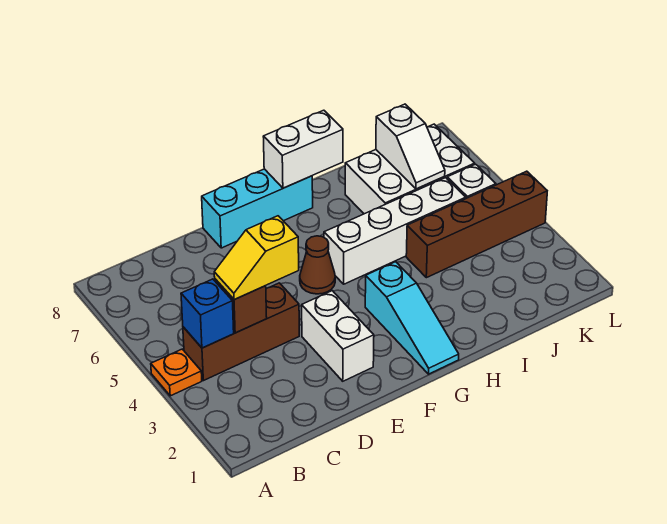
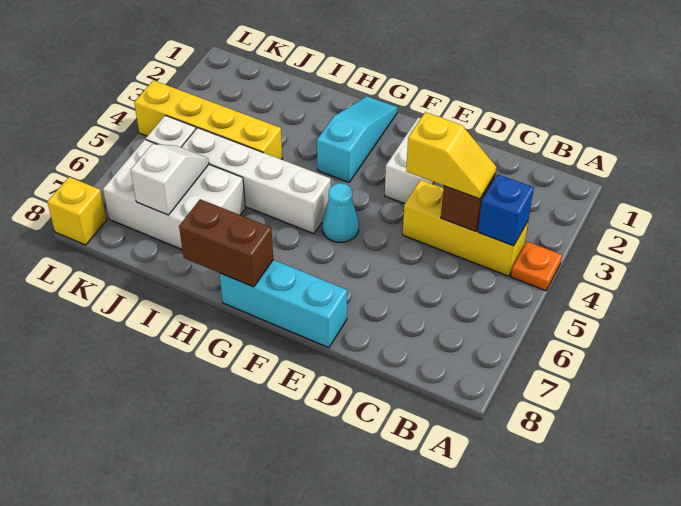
brown 1x3 brick [183,283,299,381] -> yellow 1x3 brick [403,180,528,276]
brown 1x1 cone [300,236,335,294] -> cyan 1x1 cone [322,183,359,242]
white 1x2 brick [263,110,343,188] -> brown 1x2 brick [179,199,273,287]
brown 1x4 brick [406,171,547,278] -> yellow 1x4 brick [134,80,282,160]
none -> yellow 1x1 brick [47,177,107,245]

